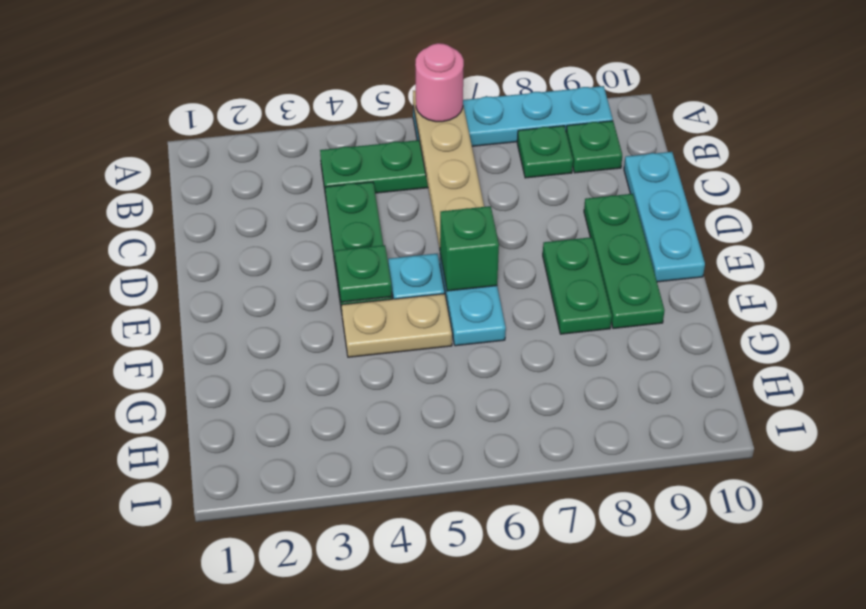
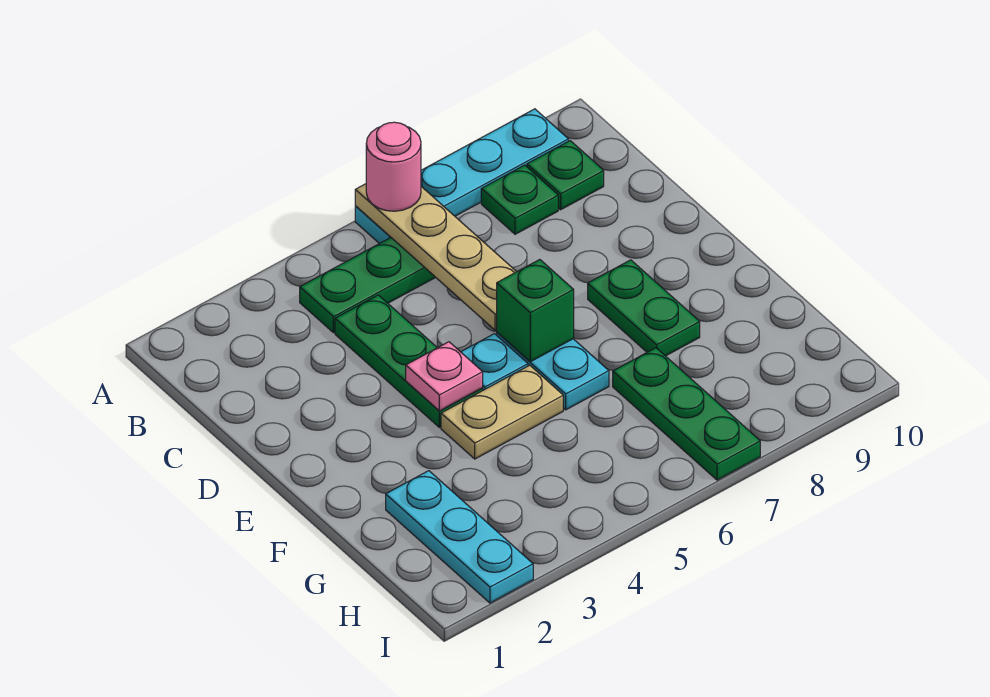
cyan 1x3 plate [624,152,705,282] -> cyan 1x3 plate moved to [386,471,533,603]
green 1x3 plate [584,194,665,329] -> green 1x3 plate moved to [613,348,760,480]
green 1x1 plate [335,245,392,302] -> pink 1x1 plate [406,342,483,411]

